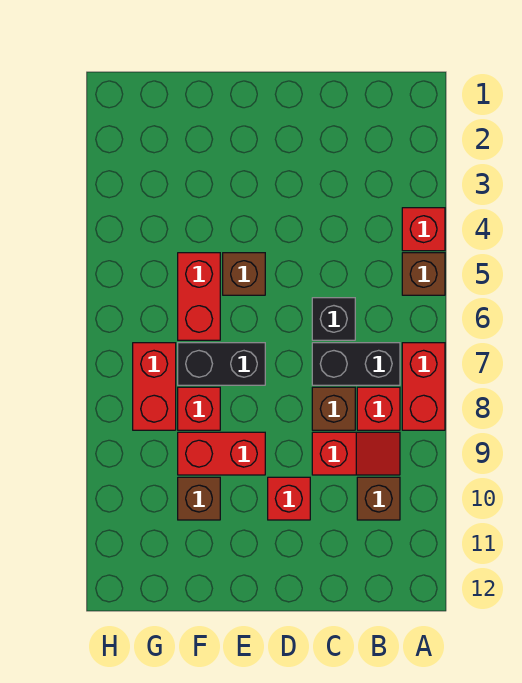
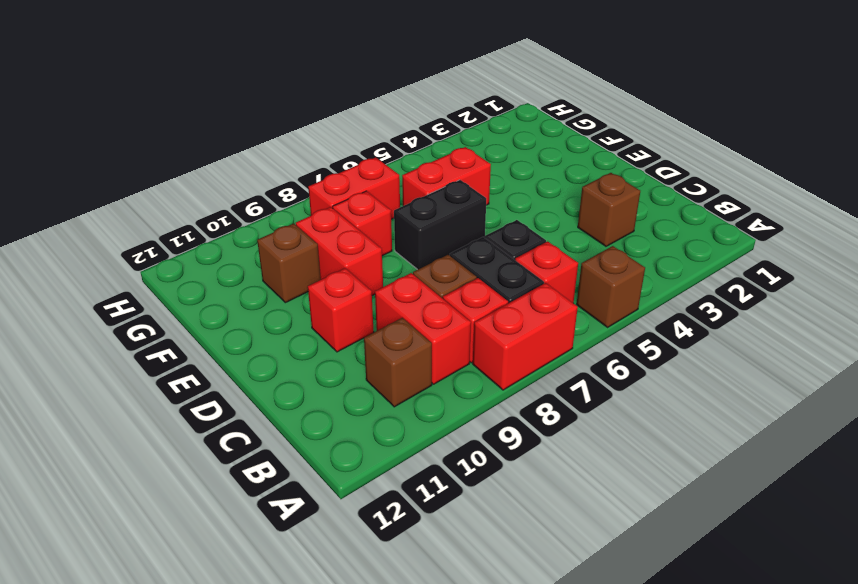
red 1x1 brick [402,208,445,251] -> red 1x1 brick moved to [515,241,578,303]
red 1x2 slope [312,432,400,475] -> red 1x2 brick [375,273,471,384]
brown 1x1 brick [223,253,265,295] -> brown 1x1 brick moved to [578,173,640,246]
black 1x2 brick [178,343,265,385] -> black 1x2 brick turned to [394,180,486,270]

